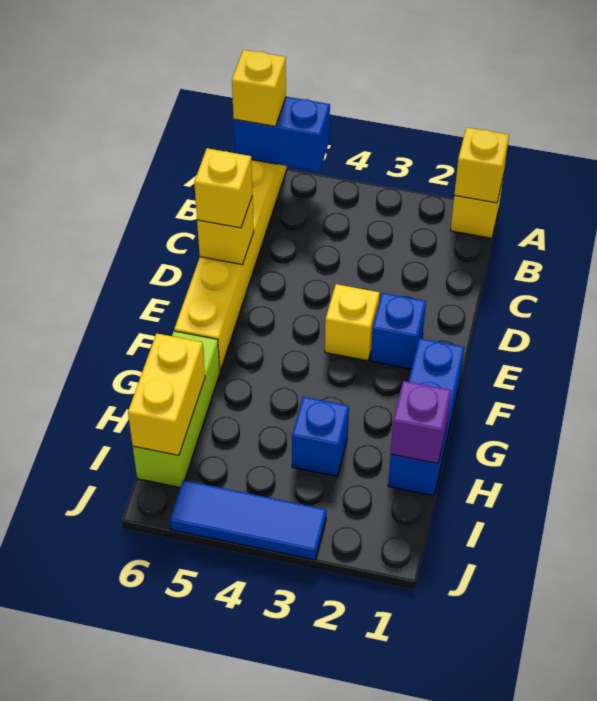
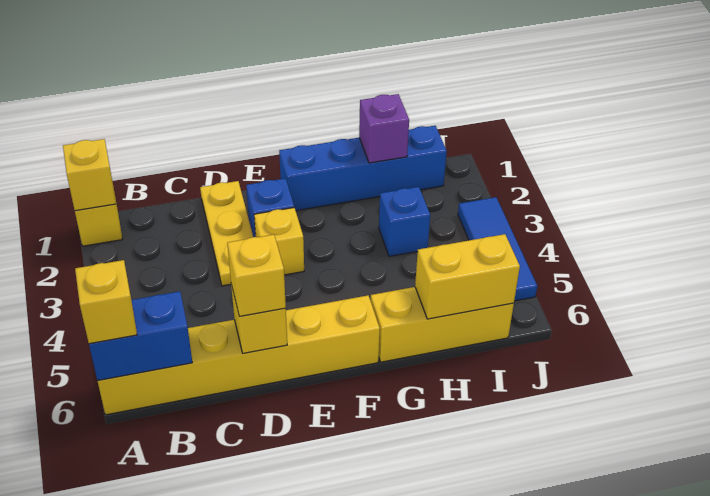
blue 1x2 brick [234,97,330,172] -> blue 1x2 brick turned to [89,291,192,381]
none -> yellow 1x3 plate [200,181,253,286]
blue 1x3 brick [388,338,464,496] -> blue 1x4 brick [279,126,447,211]
lime 1x3 brick [133,331,220,487] -> yellow 1x3 brick [371,287,514,362]

